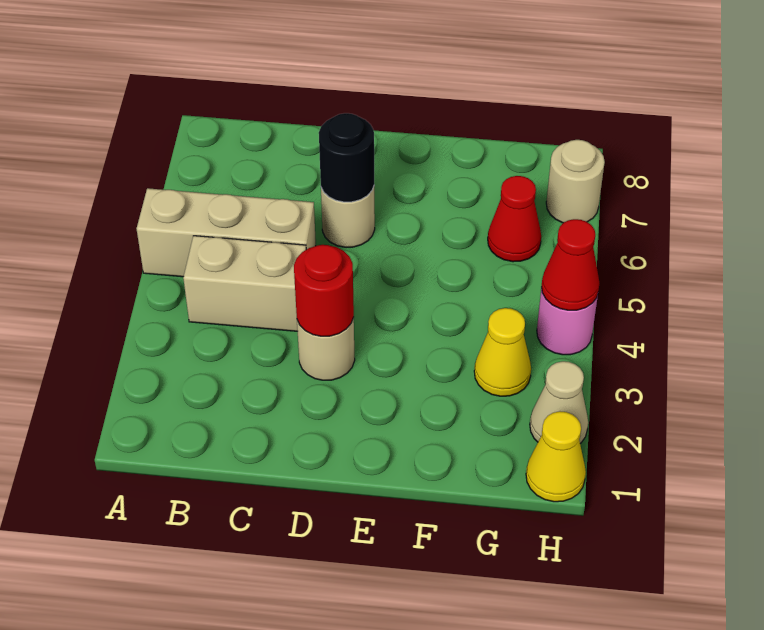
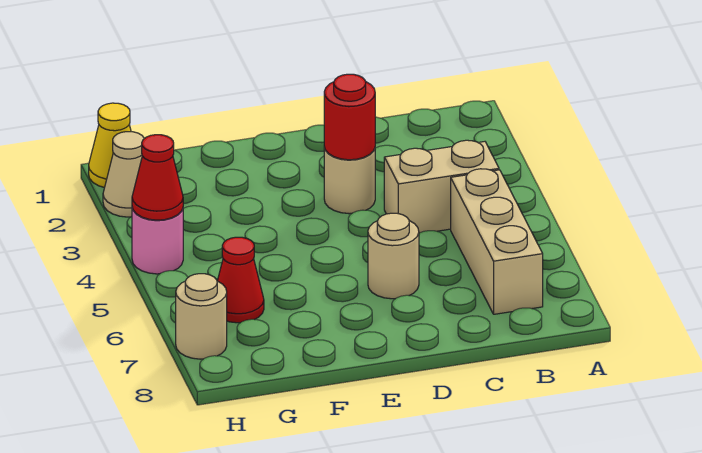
tan 1x3 brick [137,188,316,277] -> tan 1x3 brick turned to [451,169,543,314]
black 1x1 round brick [319,113,374,202] -> none
yellow 1x1 cone [474,308,531,396] -> none

